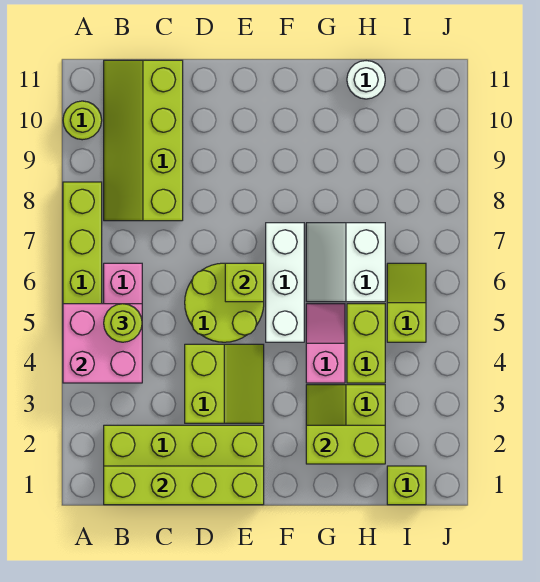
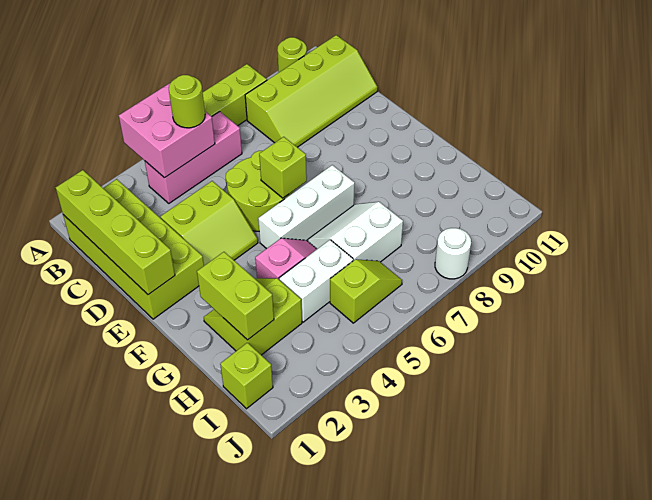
lime 2x4 slope [104,60,183,221] -> lime 2x4 slope turned to [245,35,378,147]
lime 1x2 brick [347,304,385,383] -> white 1x2 brick [279,240,353,322]
white 1x1 round brick [347,61,385,99] -> white 1x1 round brick moved to [435,228,471,279]

